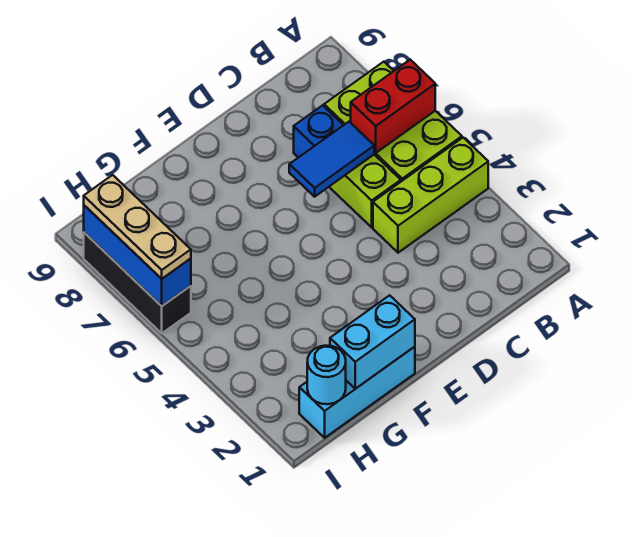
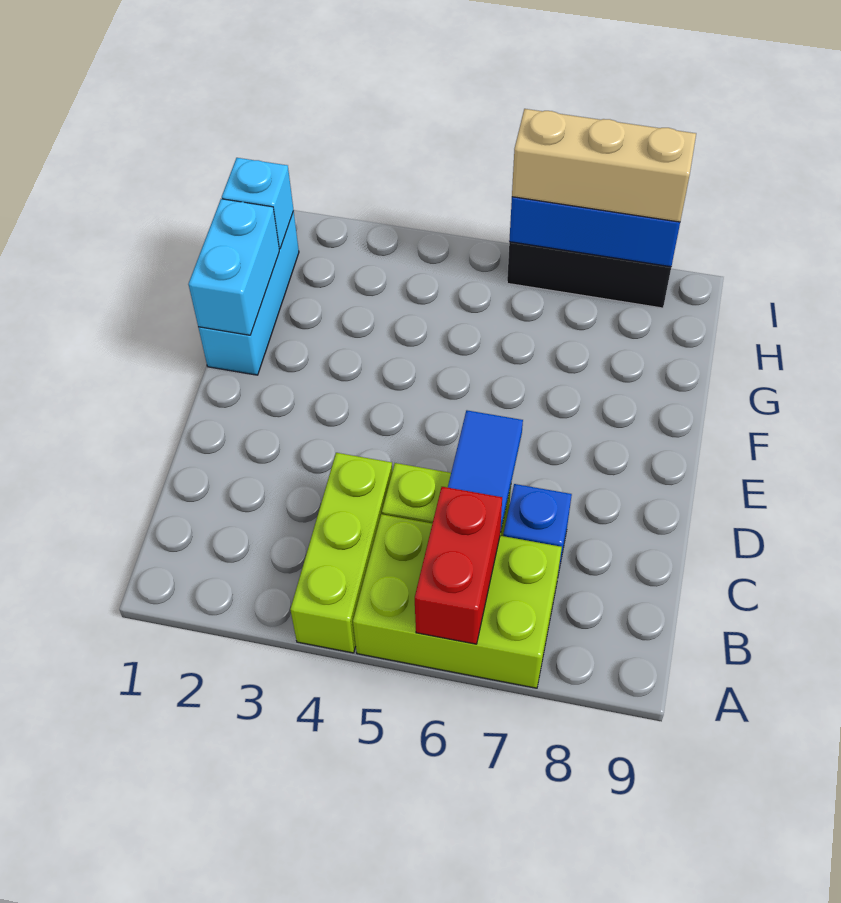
cyan 1x1 round brick [307,346,346,404] -> cyan 1x1 brick [222,158,293,249]
tan 1x3 plate [84,175,191,279] -> tan 1x3 brick [512,109,696,222]

